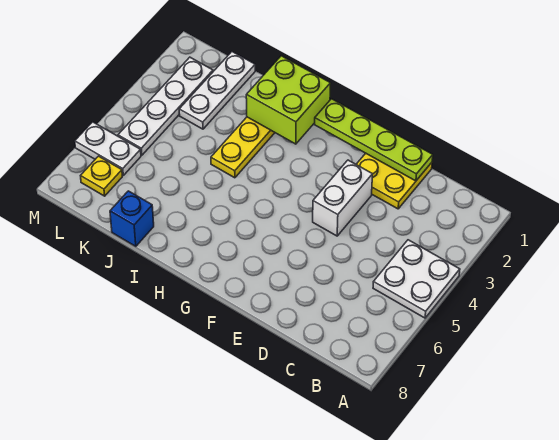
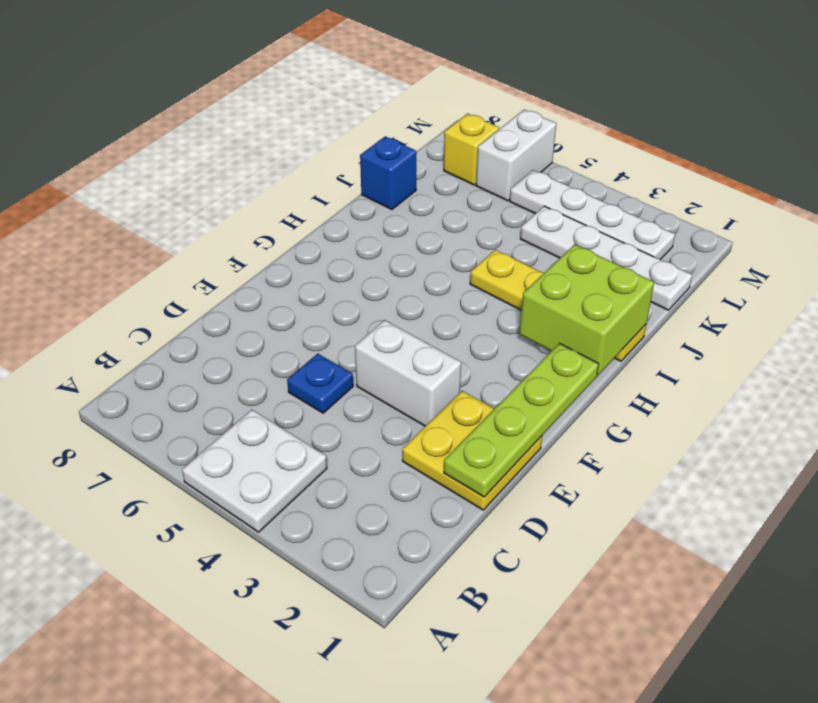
none -> blue 1x1 plate [287,353,353,413]
white 1x3 plate [179,52,255,129] -> white 1x4 plate [520,206,692,310]
white 1x2 plate [75,122,141,175] -> white 1x2 brick [476,110,556,201]
yellow 1x1 plate [81,156,122,196] -> yellow 1x1 brick [444,114,499,185]

